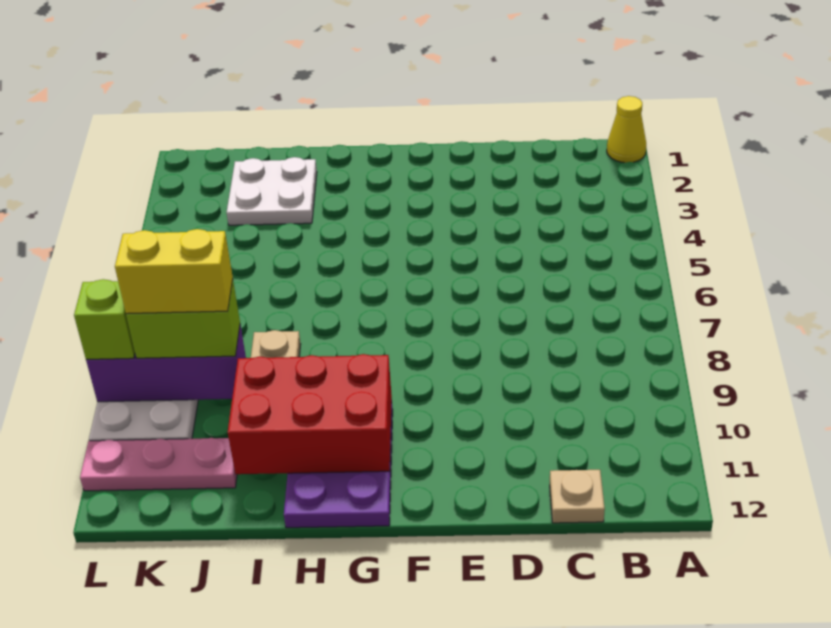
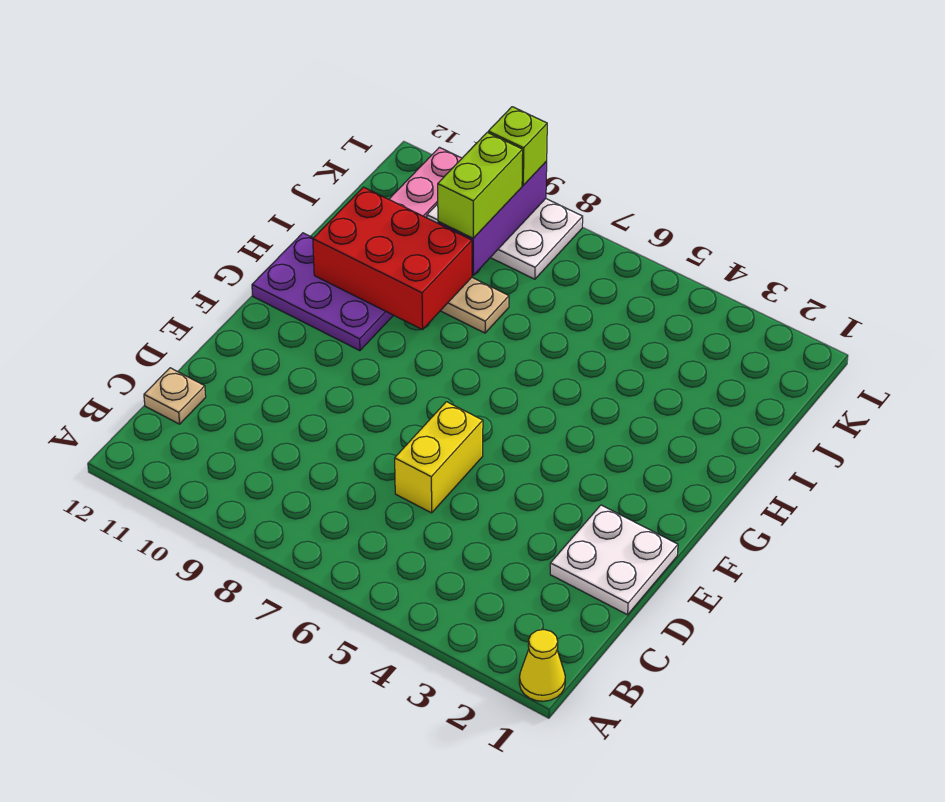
red 2x3 brick [228,354,392,474] -> red 2x3 brick turned to [313,187,472,330]
white 2x2 plate [227,157,317,225] -> white 2x2 plate moved to [550,505,678,615]
yellow 1x2 brick [115,229,233,314] -> yellow 1x2 brick moved to [395,402,483,513]

